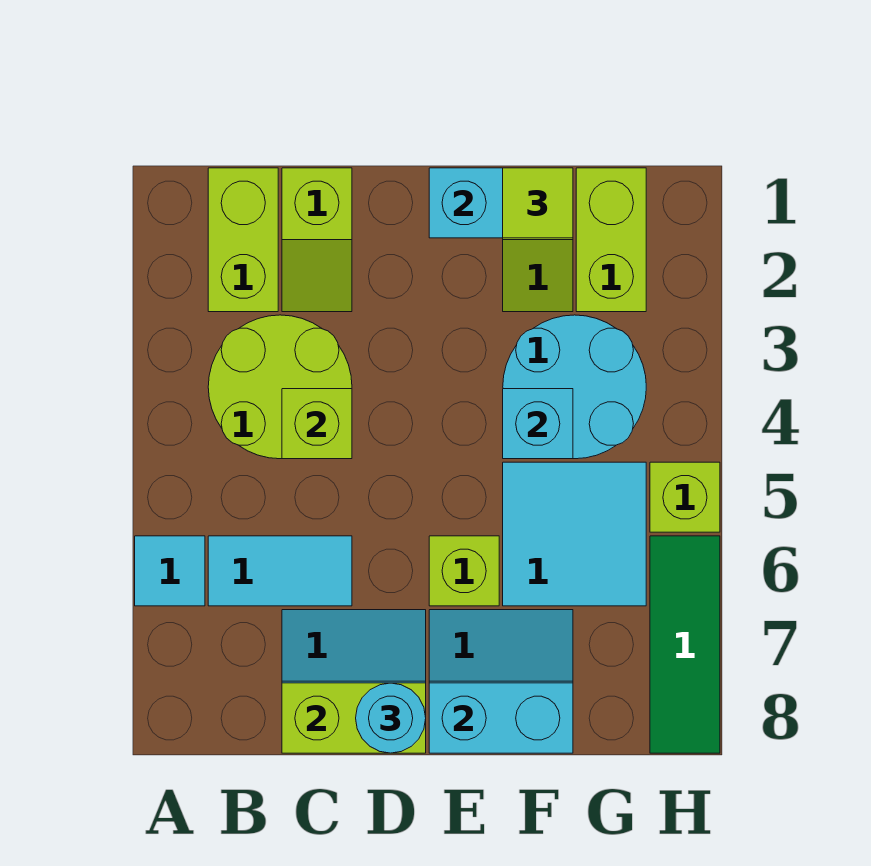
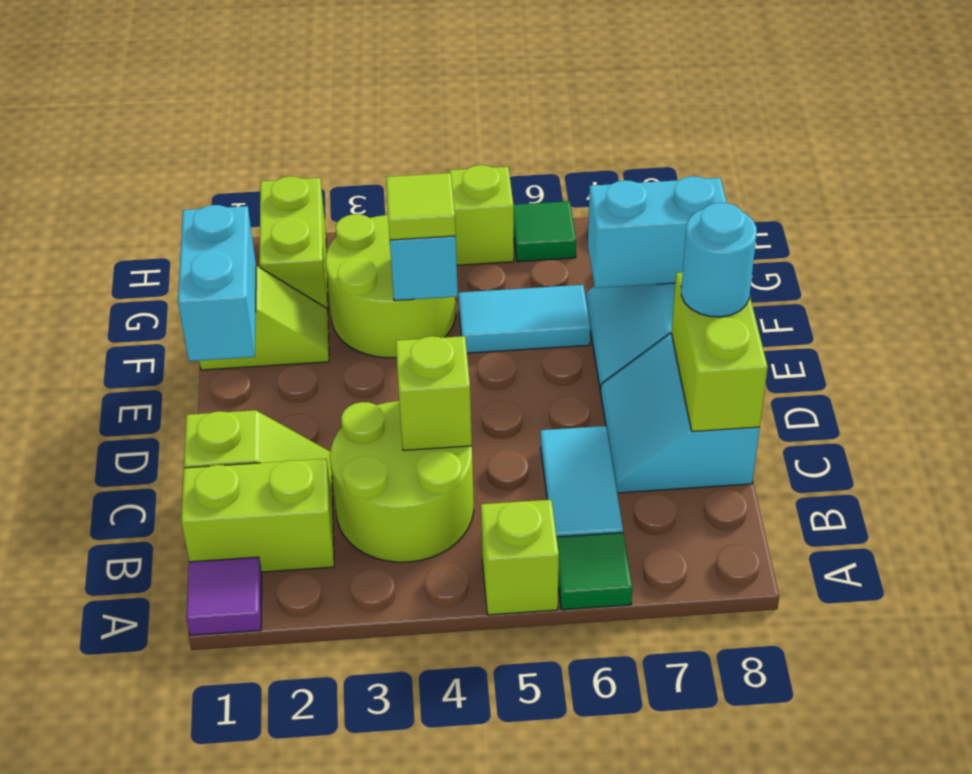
none -> purple 1x1 tile [186,557,262,635]
cyan 1x1 tile [135,536,205,606] -> green 1x1 tile [557,533,632,610]
lime 1x1 brick [429,536,499,606] -> lime 1x1 brick moved to [481,500,559,615]
cyan 1x2 brick [429,683,573,753] -> cyan 1x2 brick turned to [588,176,727,288]
lime 1x1 tile [503,168,573,238] -> lime 1x1 tile moved to [386,173,456,240]
cyan 2x2 round brick [503,315,646,459] -> lime 2x2 round brick [325,214,456,358]
cyan 2x2 tile [503,462,646,606] -> cyan 1x2 tile [458,285,590,353]
lime 1x2 brick [576,168,646,312] -> lime 1x2 brick turned to [259,176,328,313]
green 1x3 tile [650,536,720,753] -> green 1x1 tile [513,201,576,262]

